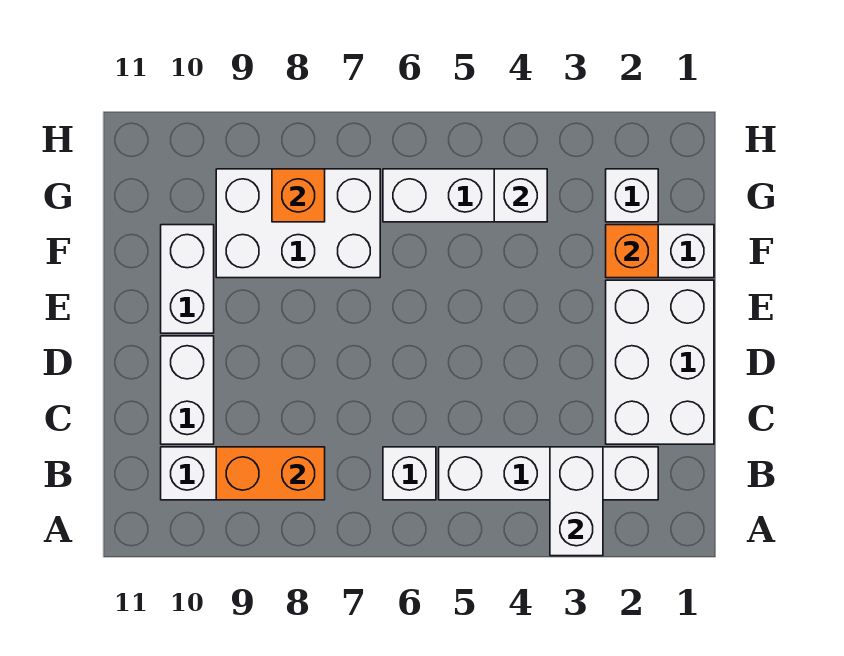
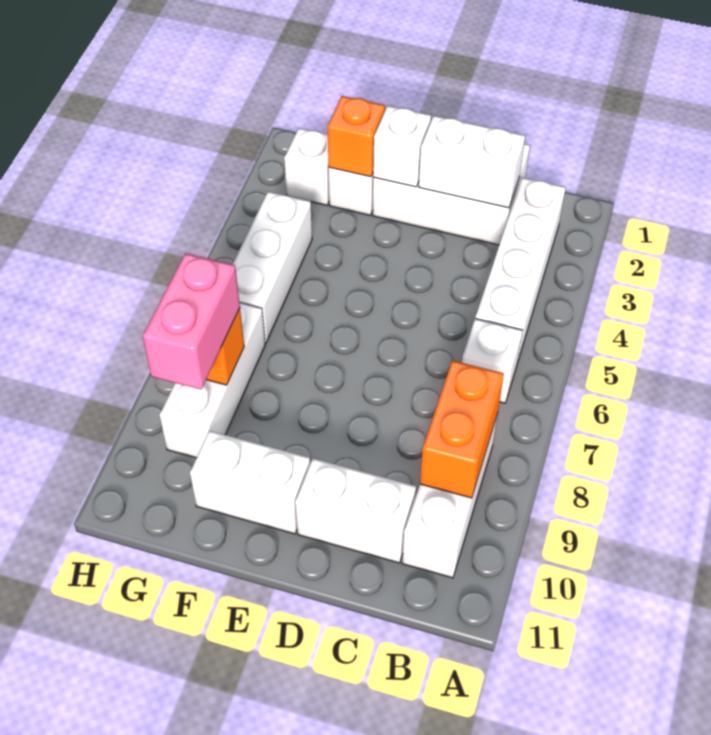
white 1x2 brick [550,447,603,556] -> white 1x2 brick moved to [419,116,525,208]
white 2x3 brick [216,169,380,278] -> white 1x3 brick [160,303,265,458]
white 1x1 brick [494,169,547,222] -> white 1x1 brick moved to [373,106,431,187]
none -> pink 1x2 brick [143,253,240,389]

